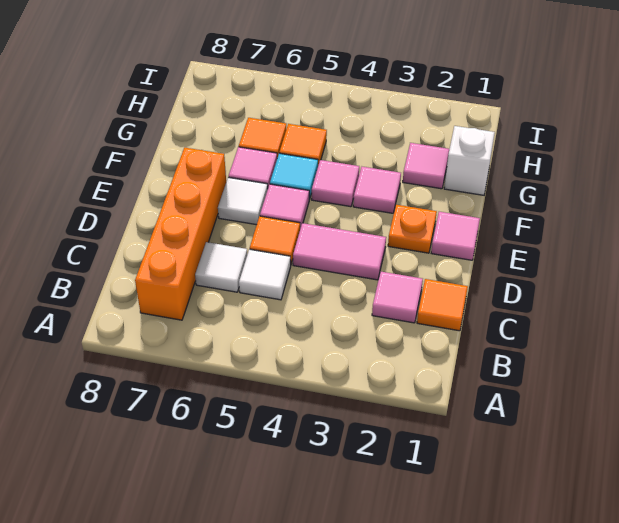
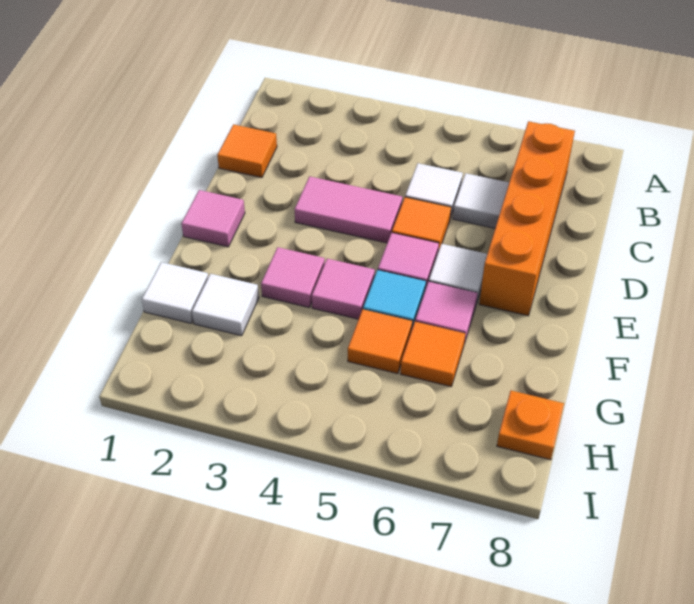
pink 1x1 tile [372,272,423,323] -> none
orange 1x1 plate [388,205,437,253] -> orange 1x1 plate moved to [497,391,564,460]
white 1x1 brick [444,126,495,195] -> white 1x1 tile [142,262,208,323]
pink 1x1 tile [403,143,449,189] -> white 1x1 tile [192,274,259,336]

